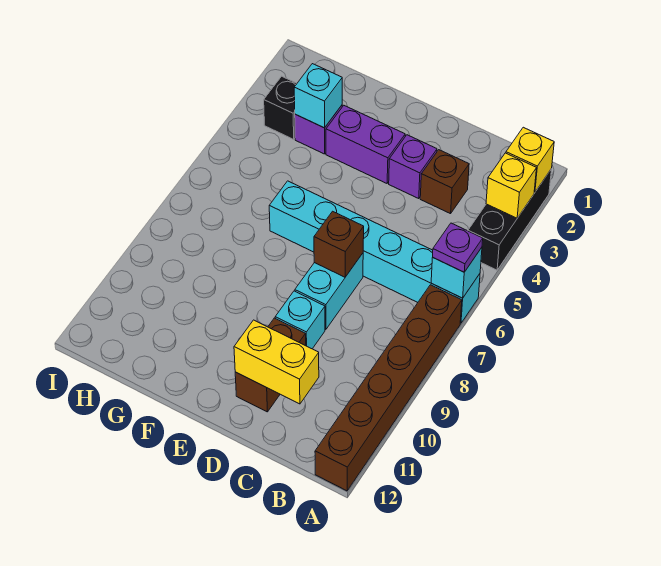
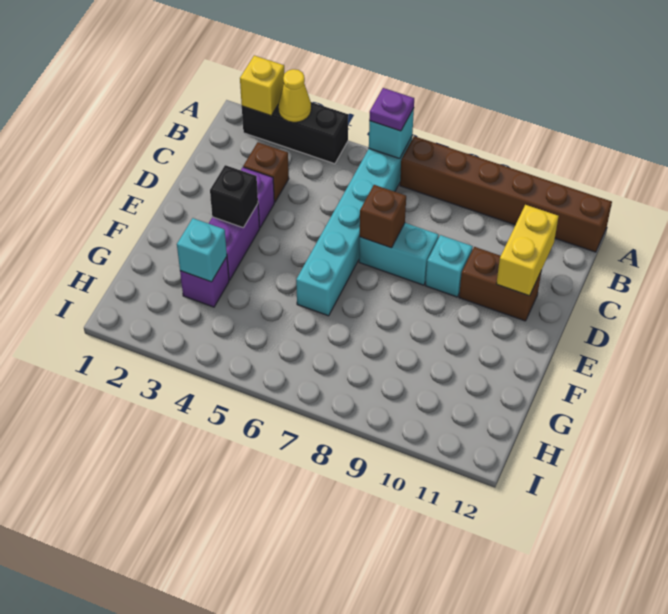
yellow 1x1 brick [486,153,537,218] -> yellow 1x1 cone [278,69,311,122]
black 1x1 brick [264,76,297,139] -> black 1x1 brick moved to [210,165,258,228]

